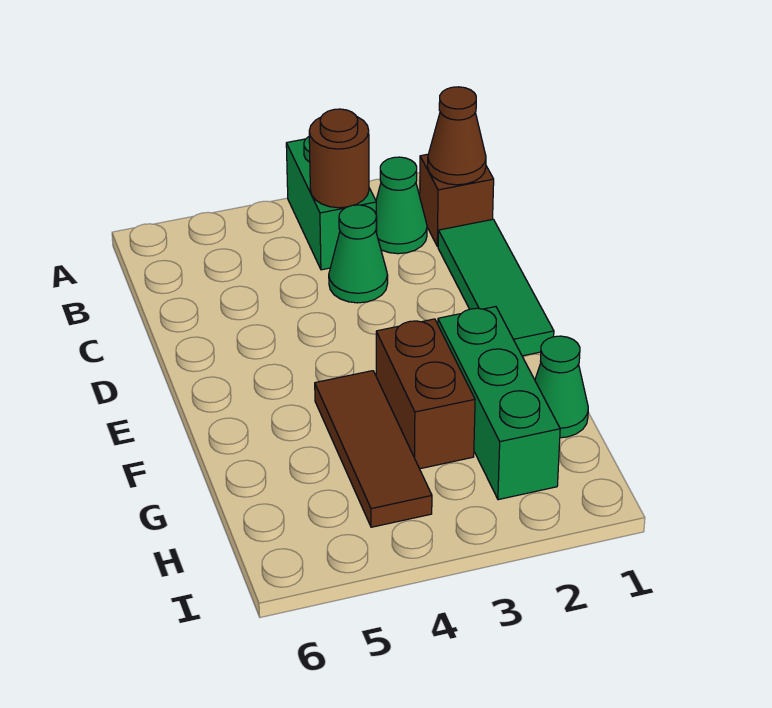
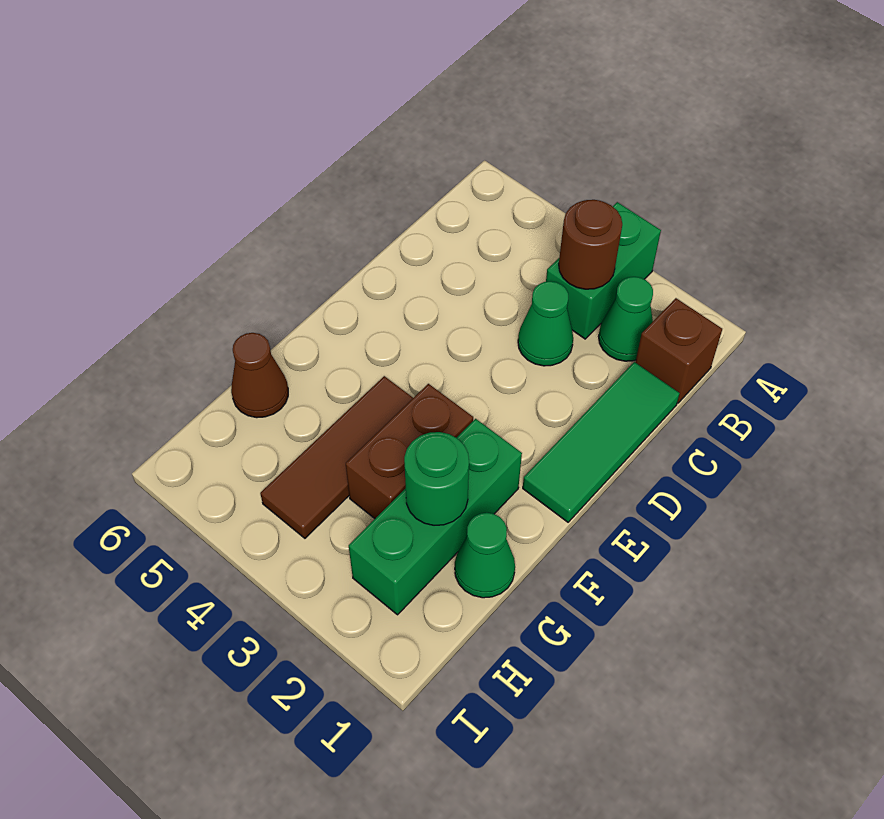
brown 1x1 cone [428,87,486,185] -> brown 1x1 cone moved to [231,333,288,418]
none -> green 1x1 round brick [404,432,469,525]

